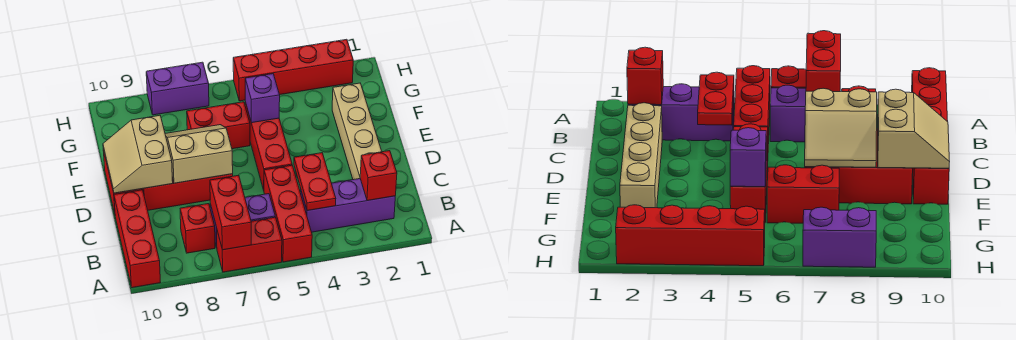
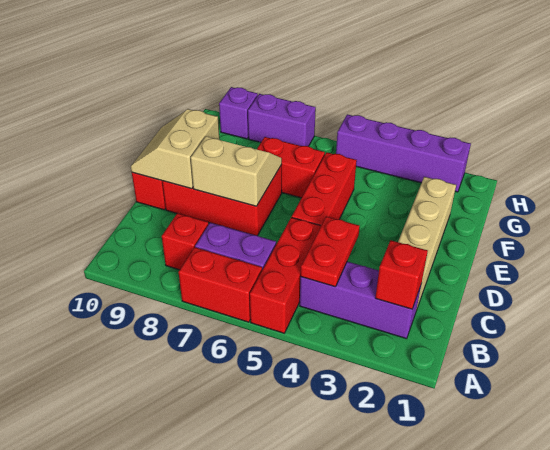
red 1x2 brick [210,175,251,250] -> none
red 1x3 brick [114,190,161,288] -> none
purple 1x1 brick [245,74,280,123] -> purple 1x1 brick moved to [219,87,258,139]
red 1x4 brick [233,39,353,101] -> purple 1x4 brick [336,114,471,192]

